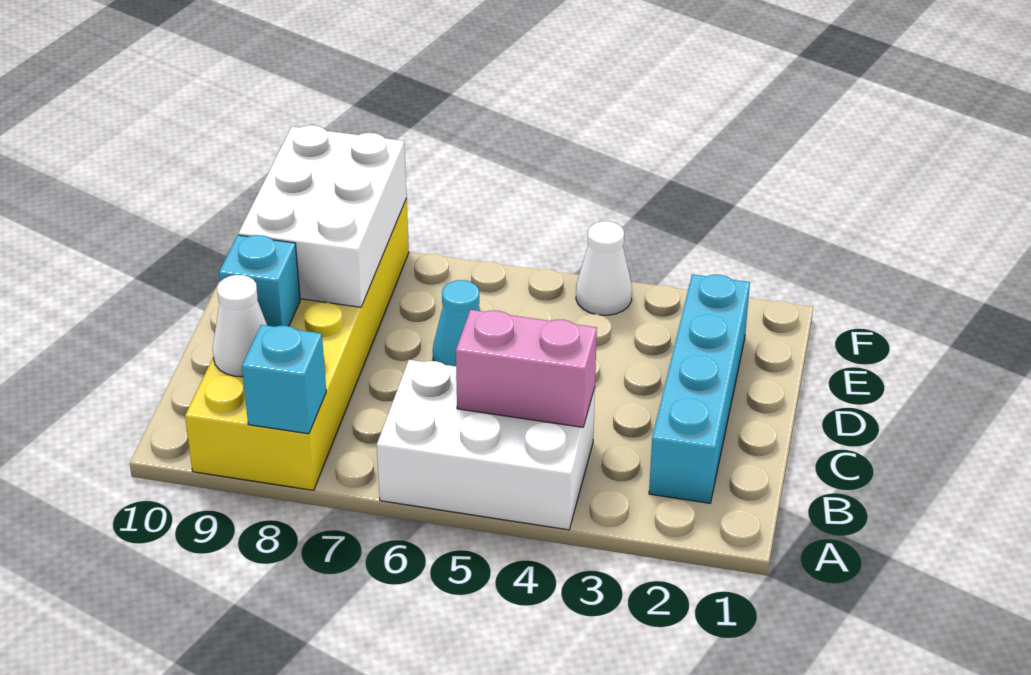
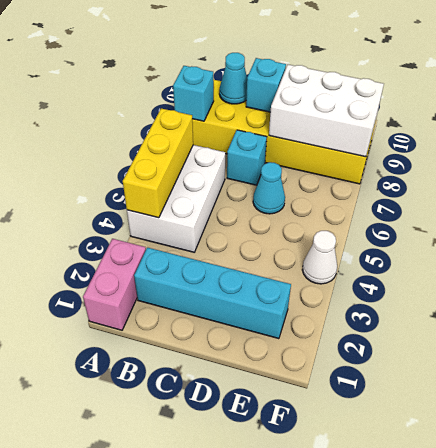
none -> yellow 1x3 brick [123,108,193,218]
pink 1x2 brick [456,310,597,427] -> pink 1x2 brick moved to [83,239,146,330]
white 1x1 cone [213,275,267,377] -> cyan 1x1 cone [219,53,247,104]
none -> cyan 1x1 brick [227,130,267,185]

